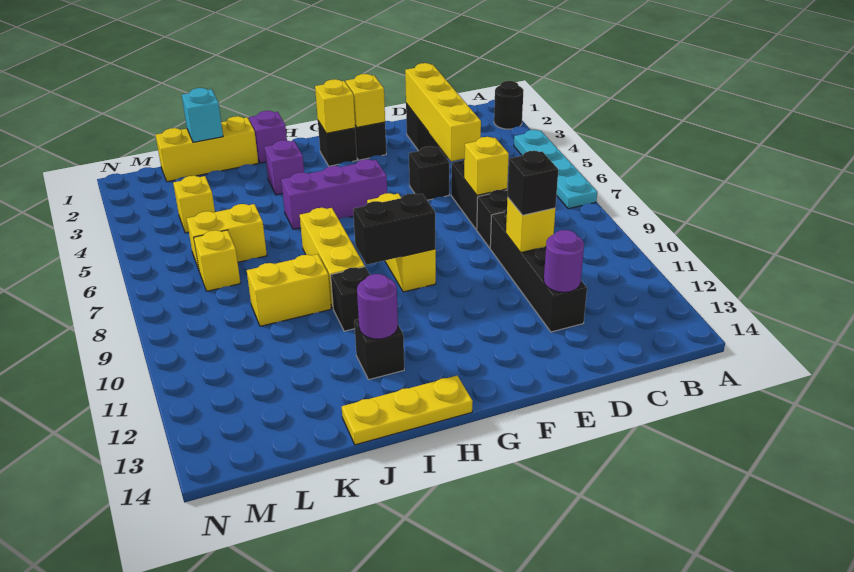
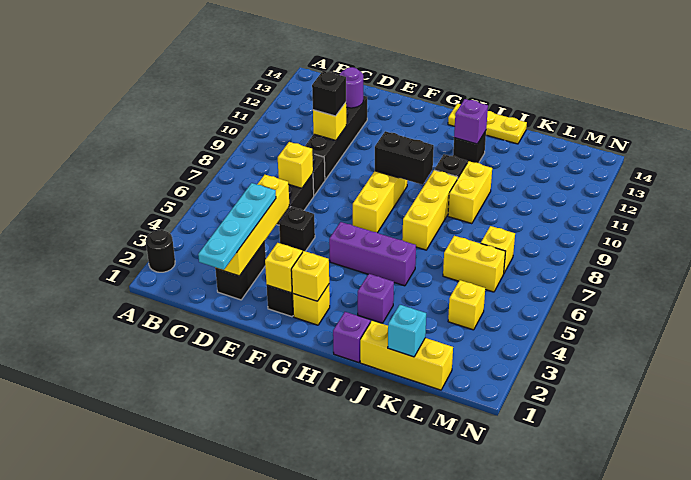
cyan 1x4 plate [514,130,597,209] -> cyan 1x4 plate moved to [198,183,276,270]
black 1x1 brick [318,121,357,166] -> yellow 1x1 brick [293,285,330,325]
purple 1x1 round brick [357,274,398,339] -> purple 1x1 brick [454,99,488,144]
yellow 1x2 brick [247,254,331,326] -> yellow 1x2 brick turned to [448,161,492,224]

